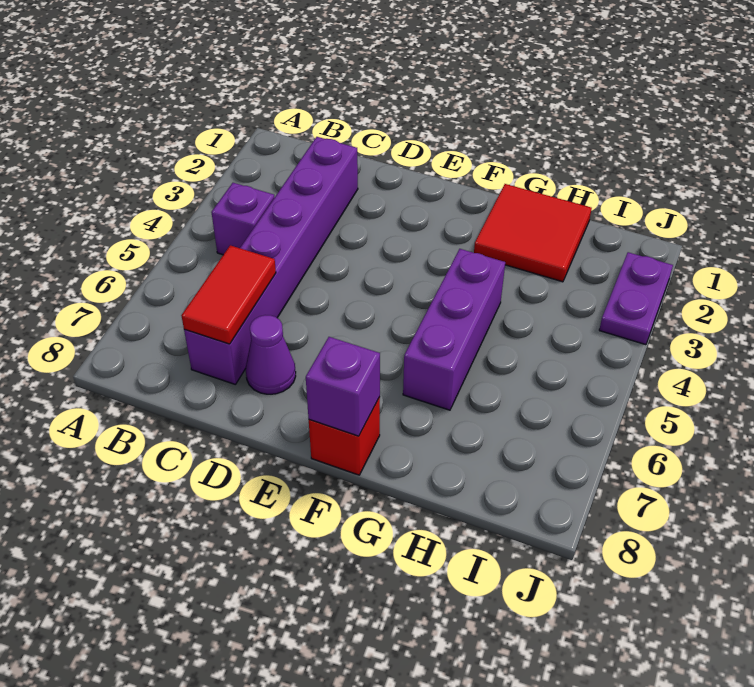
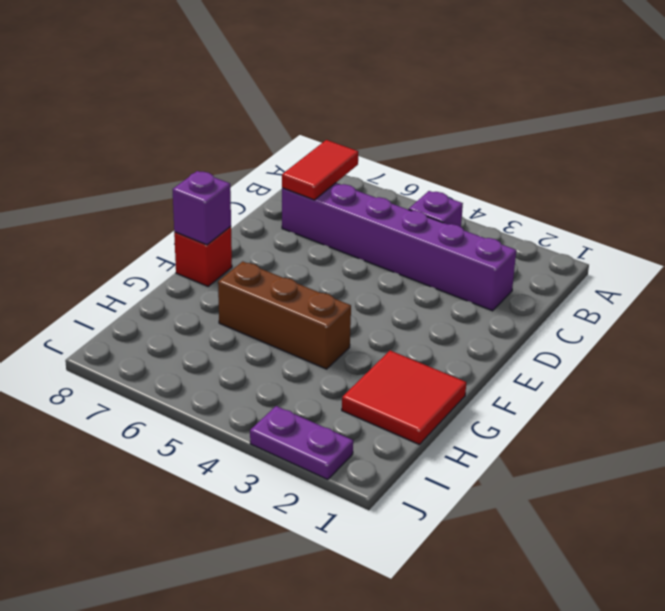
red 1x2 tile [181,245,276,344] -> red 1x2 tile turned to [282,140,358,200]
purple 1x1 cone [246,315,296,394] -> none
purple 1x3 brick [403,249,505,410] -> brown 1x3 brick [218,261,351,369]

